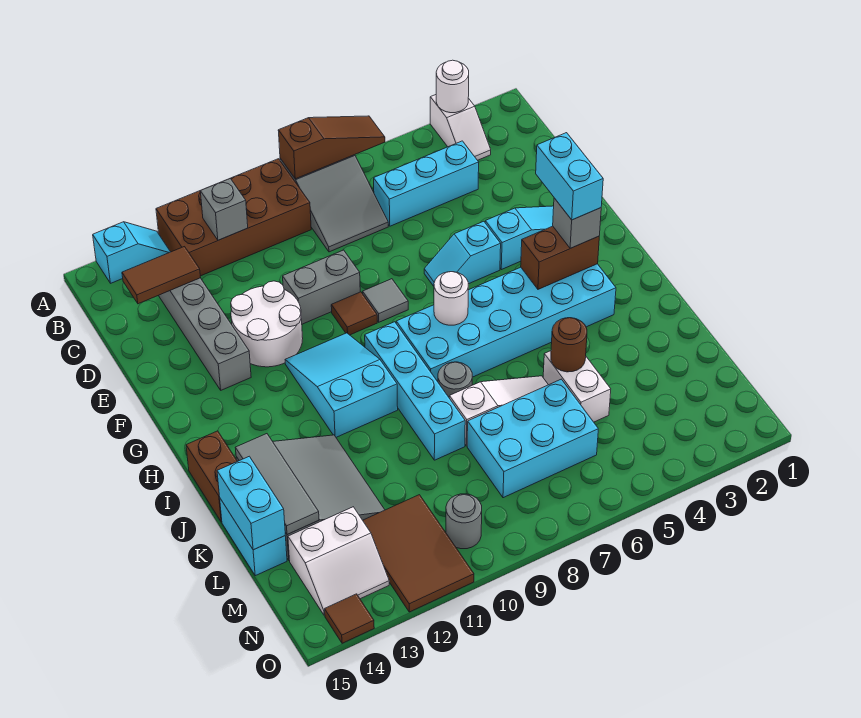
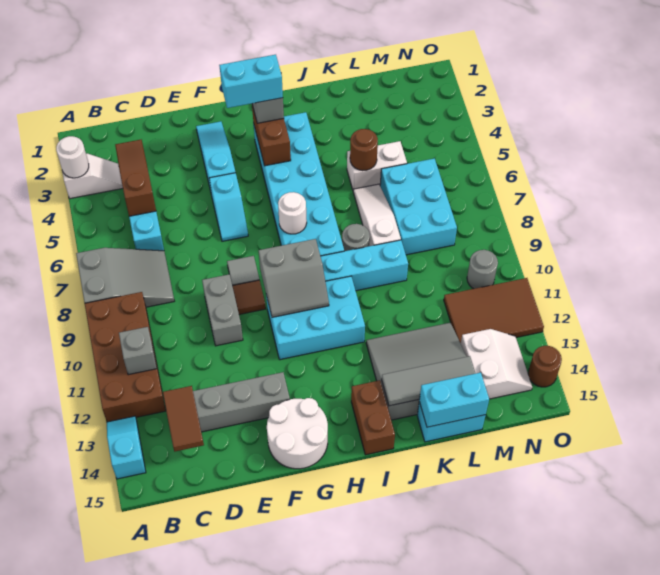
brown 1x3 slope [278,116,385,179] -> brown 1x3 slope moved to [115,140,156,216]
white 2x2 round brick [231,281,303,367] -> white 2x2 round brick moved to [267,398,328,469]
none -> grey 2x2 slope [259,239,329,317]
cyan 2x3 slope [285,333,398,437] -> cyan 2x3 brick [266,276,365,360]
brown 1x2 brick [186,431,237,522] -> brown 1x2 brick turned to [351,380,395,455]
brown 1x1 tile [325,594,374,643] -> brown 1x1 round brick [528,346,562,387]

